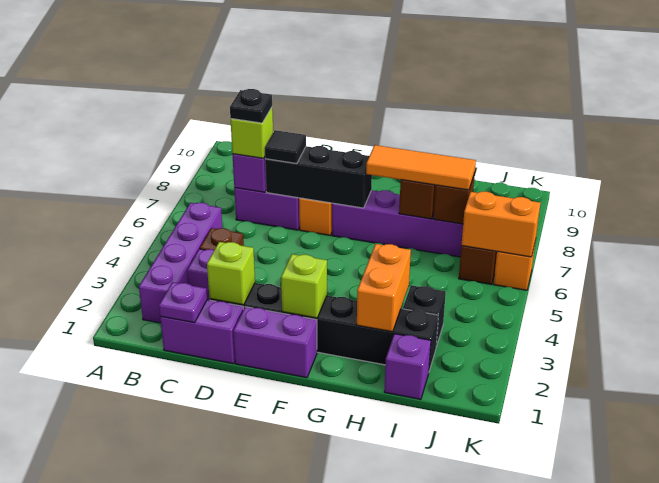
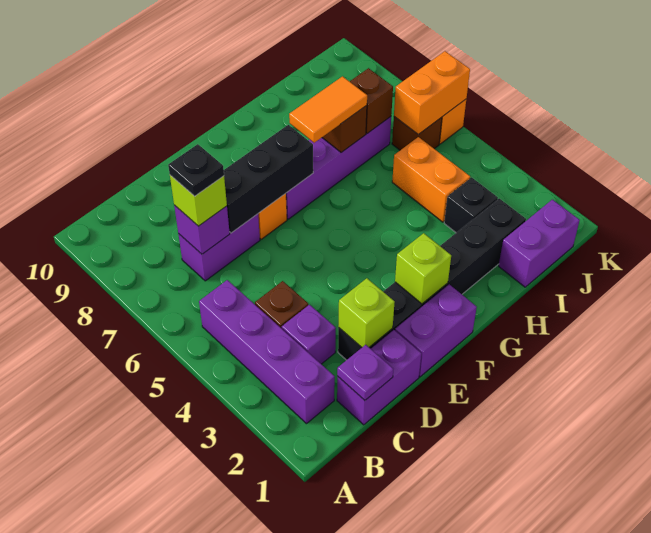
black 1x1 tile [265,130,306,164] -> none
orange 1x3 tile [366,145,476,190] -> orange 1x2 tile [289,76,367,143]
orange 1x2 brick [357,244,411,332] -> orange 1x2 brick moved to [392,137,470,222]
purple 1x1 brick [384,334,431,399] -> purple 1x2 brick [499,199,580,287]

